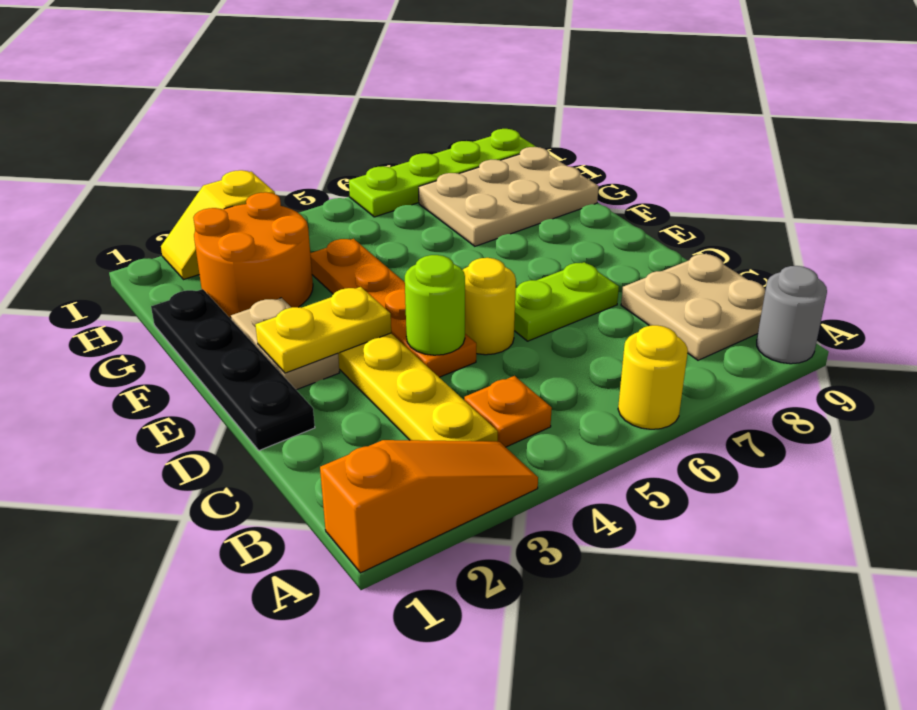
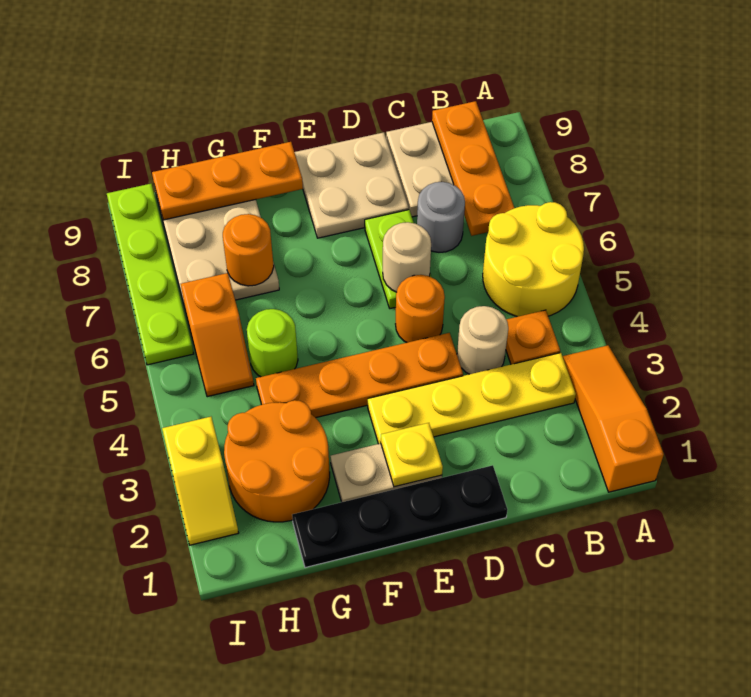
yellow 1x1 round brick [618,325,688,429] -> yellow 2x2 round brick [483,202,584,317]
grey 1x1 round brick [757,266,827,364] -> grey 1x1 round brick moved to [417,182,465,252]
none -> orange 1x3 plate [432,101,514,236]
none -> tan 1x1 round brick [457,306,508,374]
lime 1x1 round brick [405,255,465,355] -> lime 1x1 round brick moved to [247,309,298,377]
yellow 1x1 round brick [463,258,516,355] -> orange 1x1 round brick [396,275,445,343]
none -> tan 1x1 round brick [383,222,431,292]
none -> tan 2x2 plate [295,132,409,238]
yellow 1x2 plate [255,287,391,373] -> yellow 1x1 plate [381,423,443,487]
none -> orange 1x3 plate [152,142,303,220]
none -> orange 1x1 round brick [223,214,274,286]
none -> orange 1x2 slope [181,273,254,397]

